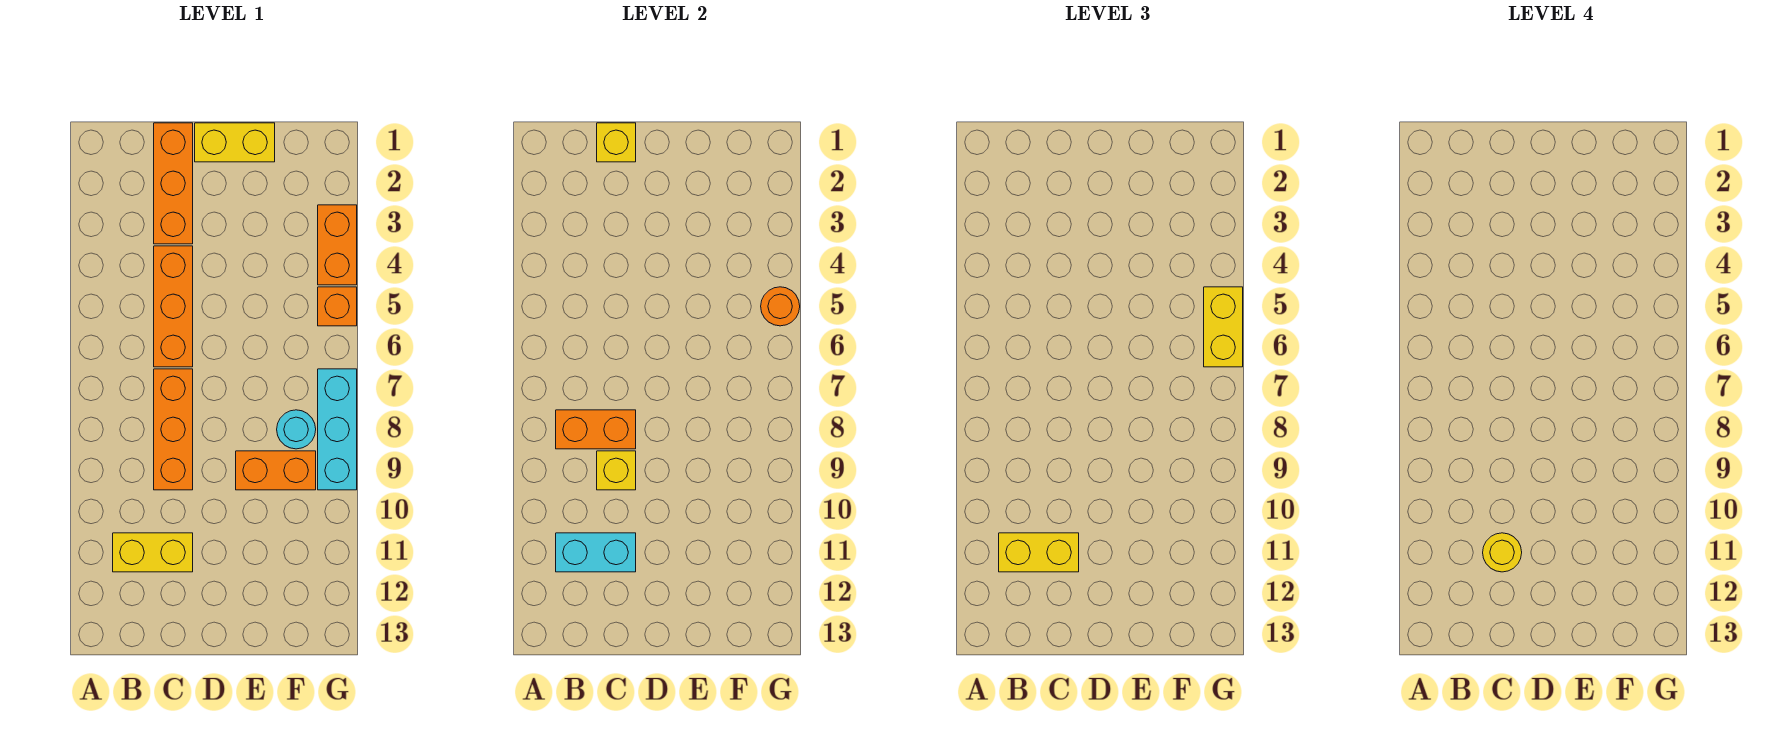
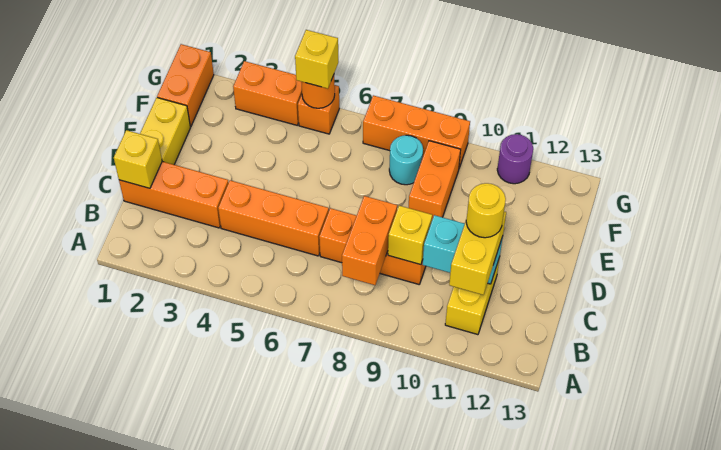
cyan 1x2 brick [556,533,636,572] -> cyan 1x2 brick turned to [423,215,503,284]
none -> orange 1x2 brick [157,44,214,126]
yellow 1x2 brick [1204,287,1243,367] -> yellow 1x1 brick [295,30,339,89]
cyan 1x3 brick [318,369,357,490] -> orange 1x3 brick [363,95,470,168]
none -> purple 1x1 round brick [497,134,533,184]

